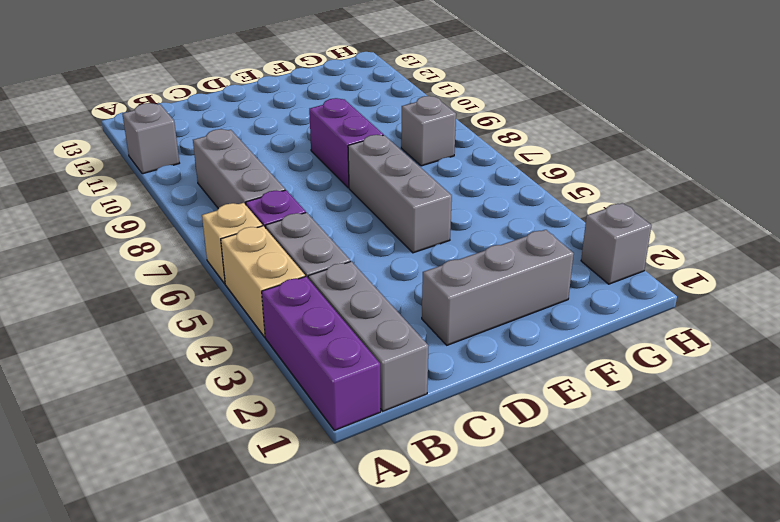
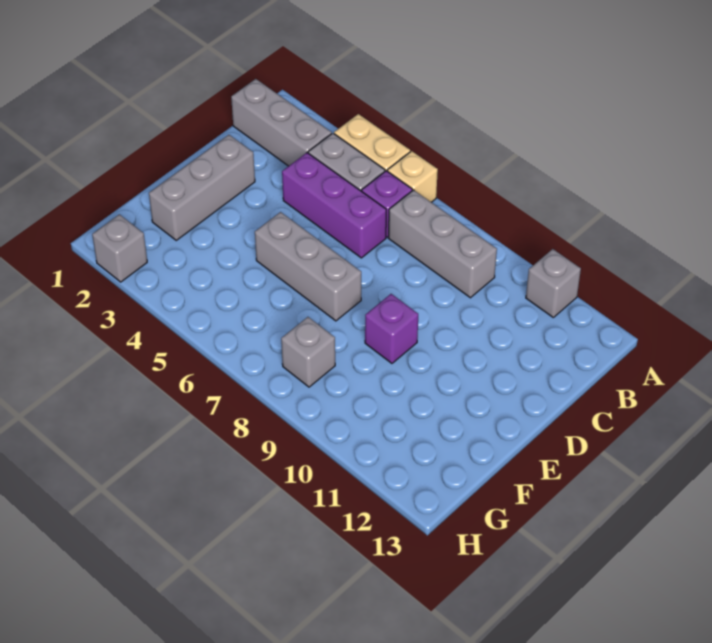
purple 1x3 brick [262,276,381,430] -> purple 1x3 brick moved to [282,153,386,258]
purple 1x2 brick [309,98,383,188] -> purple 1x1 brick [365,294,418,363]

